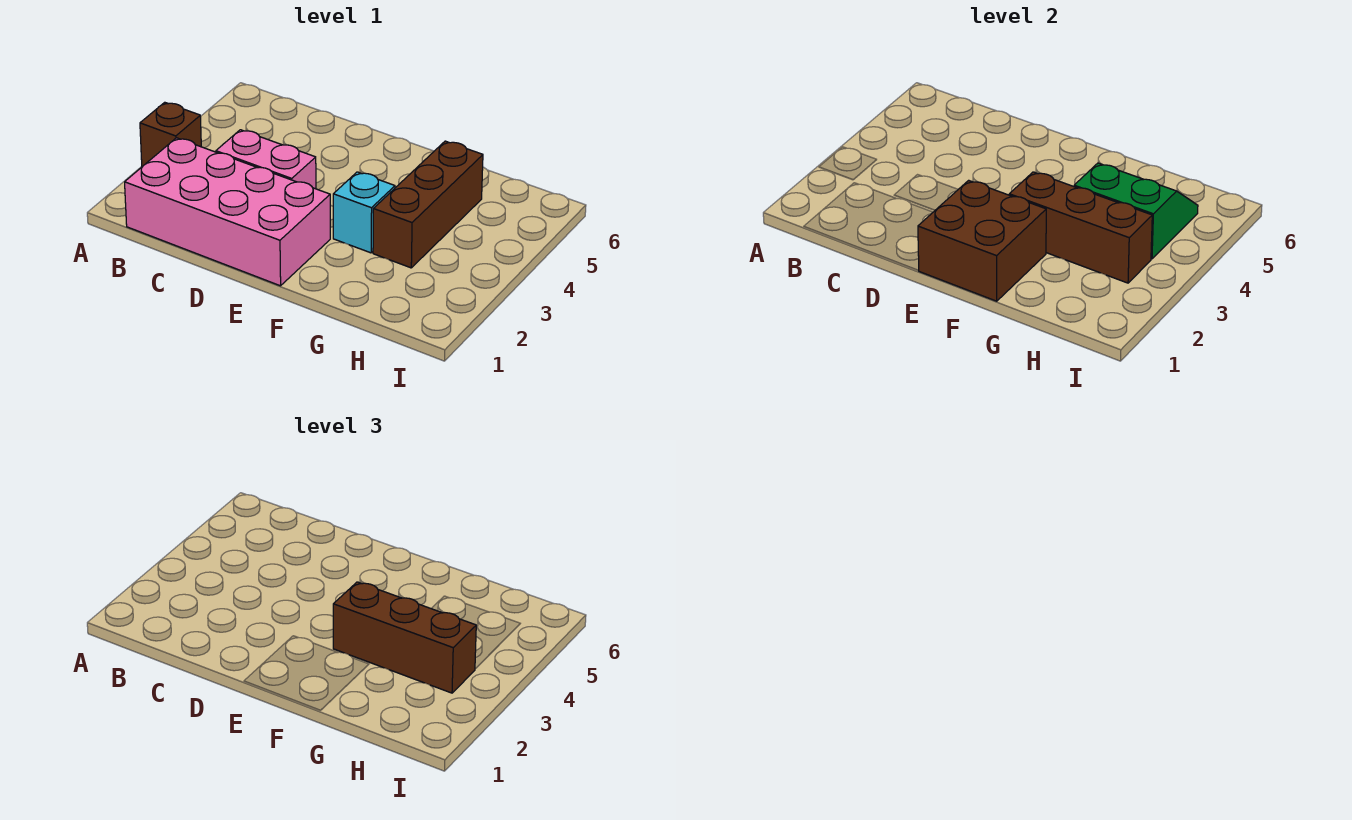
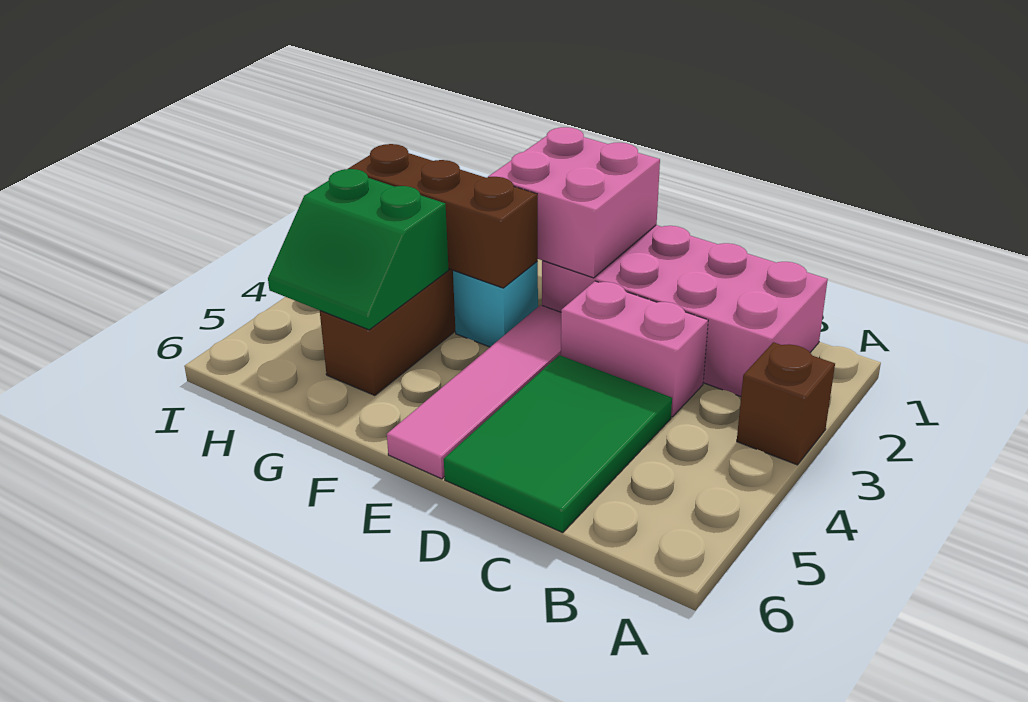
none -> green 2x3 tile [444,355,672,533]
brown 2x2 brick [918,180,1046,301] -> pink 2x2 brick [488,127,660,278]
none -> pink 1x4 tile [387,305,561,479]
brown 1x3 brick [333,582,476,693] -> none

